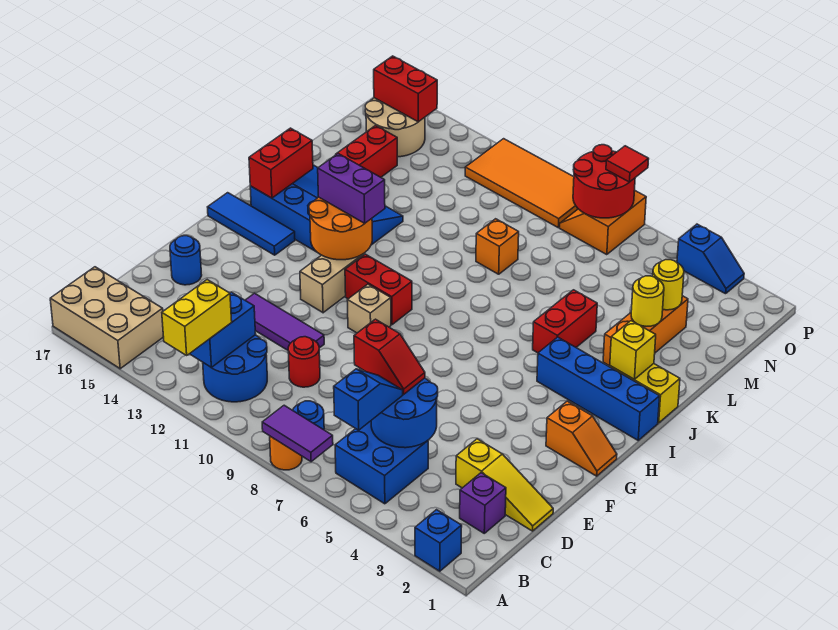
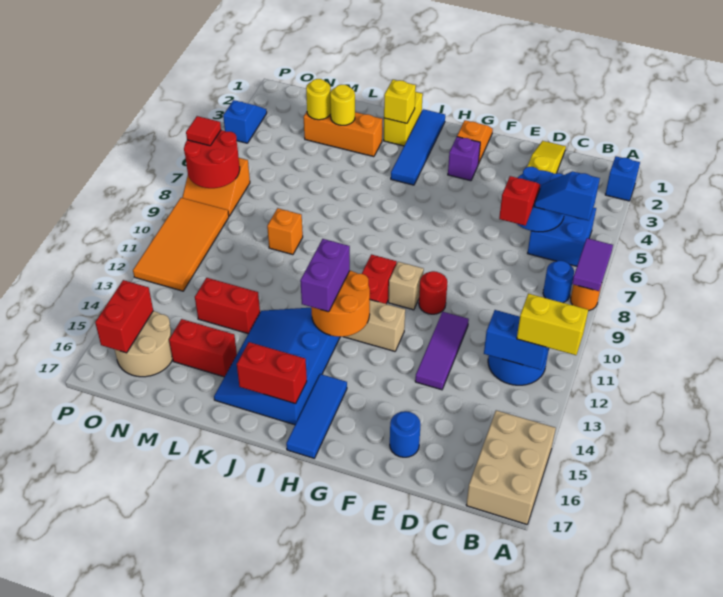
purple 1x1 brick [460,473,506,533] -> purple 1x1 brick moved to [448,137,480,181]
red 1x1 round brick [288,337,320,387] -> red 1x1 round brick moved to [419,271,447,314]
blue 1x4 brick [537,337,660,440] -> blue 1x4 tile [391,109,445,185]
red 1x2 brick [533,290,597,353] -> red 1x2 brick moved to [195,278,260,334]

